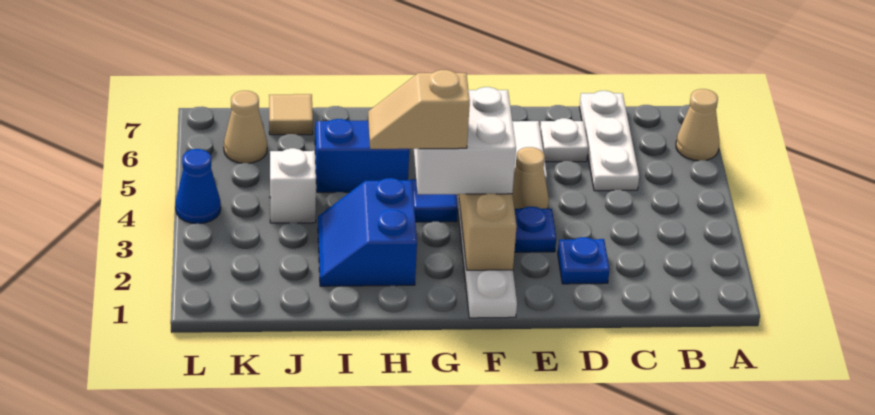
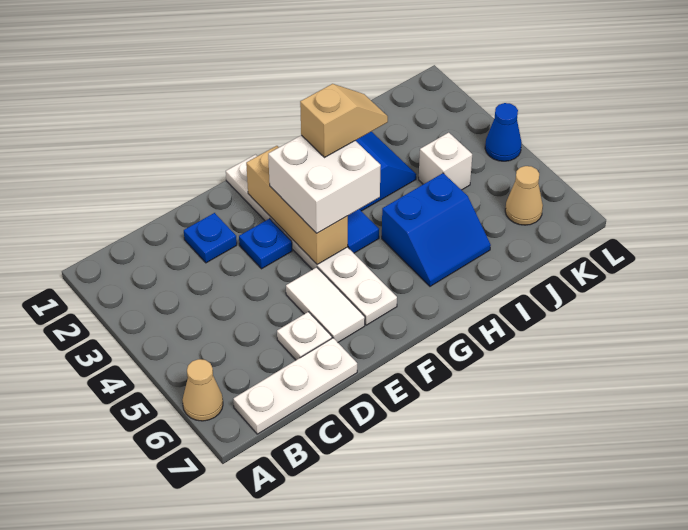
white 1x3 plate [579,91,639,191] -> white 1x3 plate turned to [233,338,357,434]
tan 1x1 cone [512,147,549,209] -> none
tan 1x1 tile [269,94,313,135] -> none

